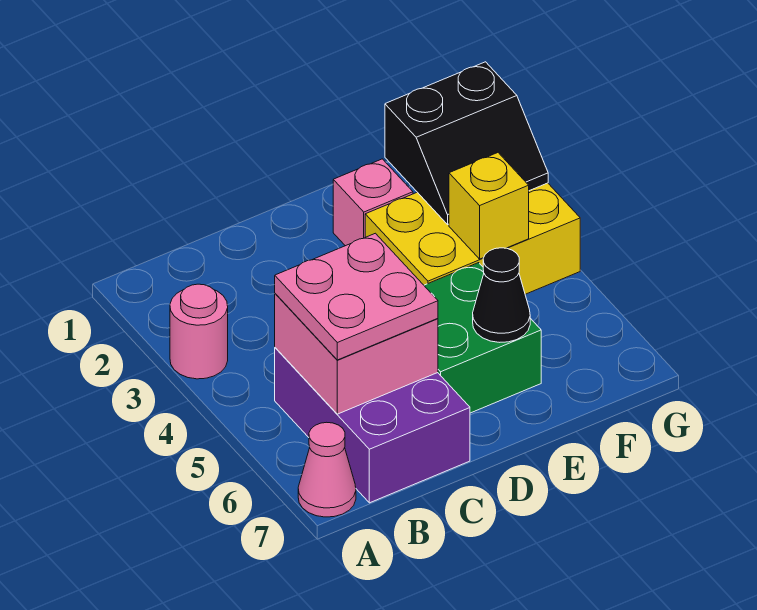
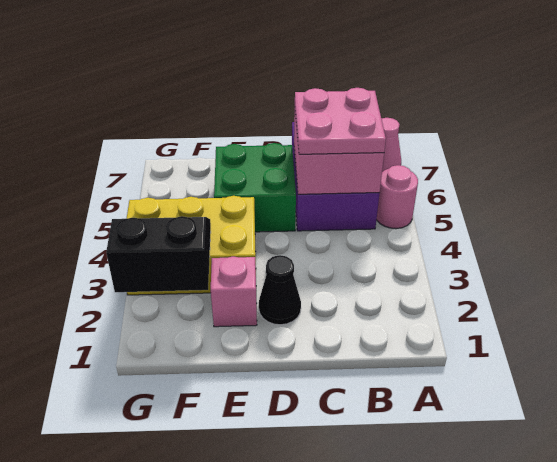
pink 1x1 round brick [170,284,228,379] -> pink 1x1 round brick moved to [376,165,418,229]
black 1x1 cone [473,248,530,342] -> black 1x1 cone moved to [259,255,301,325]
yellow 1x1 brick [449,153,529,259] -> none

